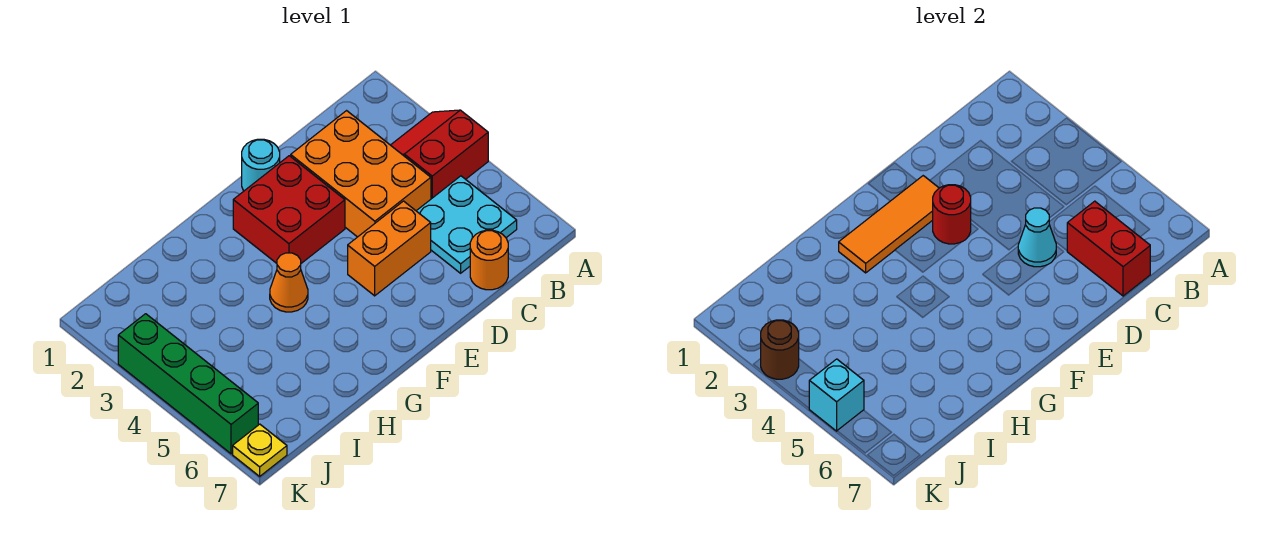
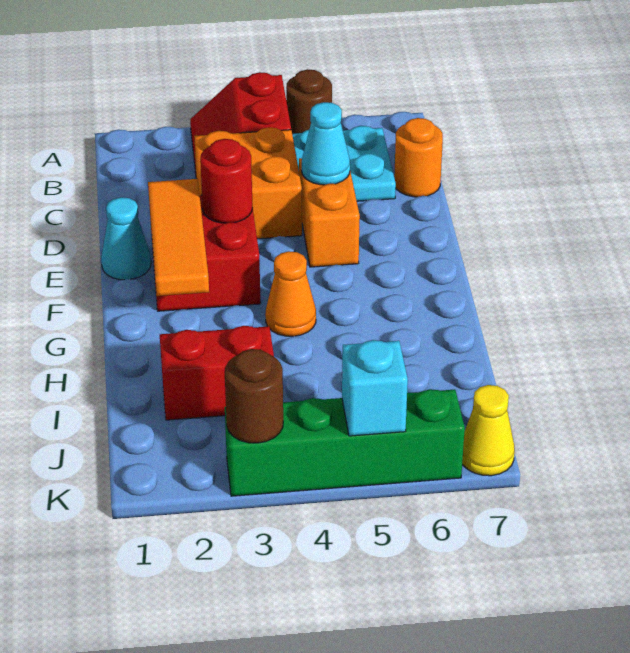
none -> brown 1x1 round brick [286,69,332,134]
orange 2x3 brick [291,111,431,237] -> orange 2x2 brick [194,127,302,239]
red 1x2 brick [1067,201,1150,296] -> red 1x2 brick moved to [160,326,274,420]
cyan 1x1 round brick [242,139,280,191] -> cyan 1x1 cone [101,197,151,280]
yellow 1x1 plate [233,424,287,476] -> yellow 1x1 cone [462,385,515,476]

